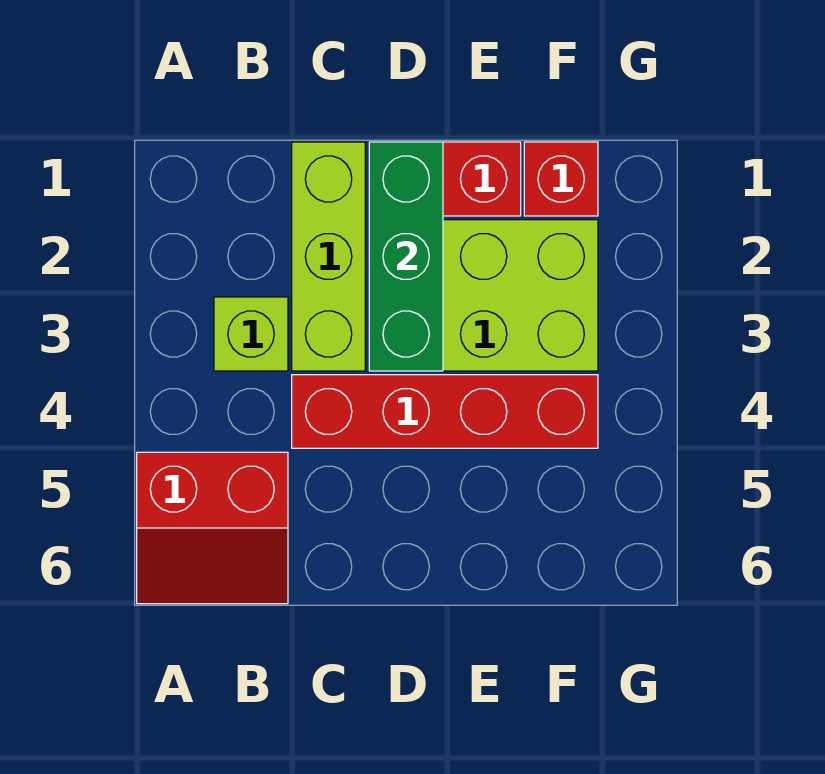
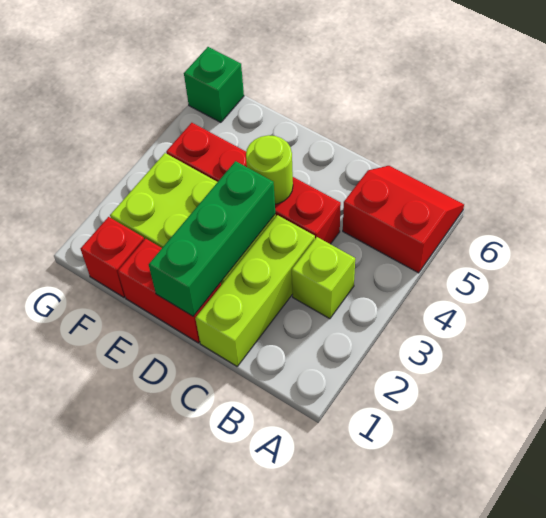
none -> lime 1x1 round brick [246,135,293,204]
none -> green 1x1 brick [184,47,244,122]

